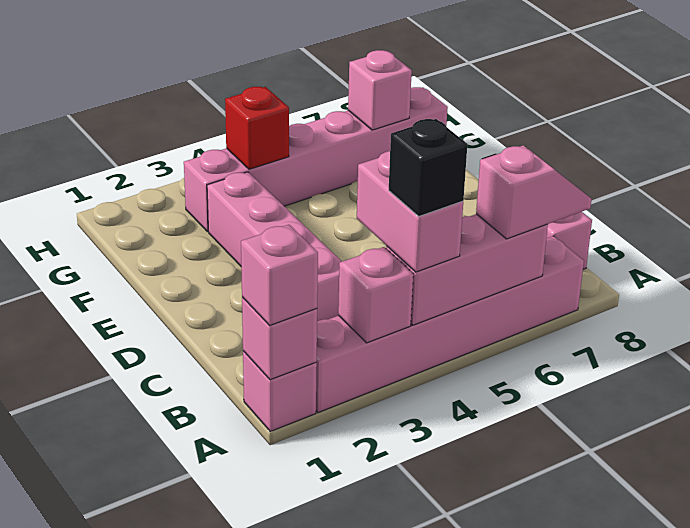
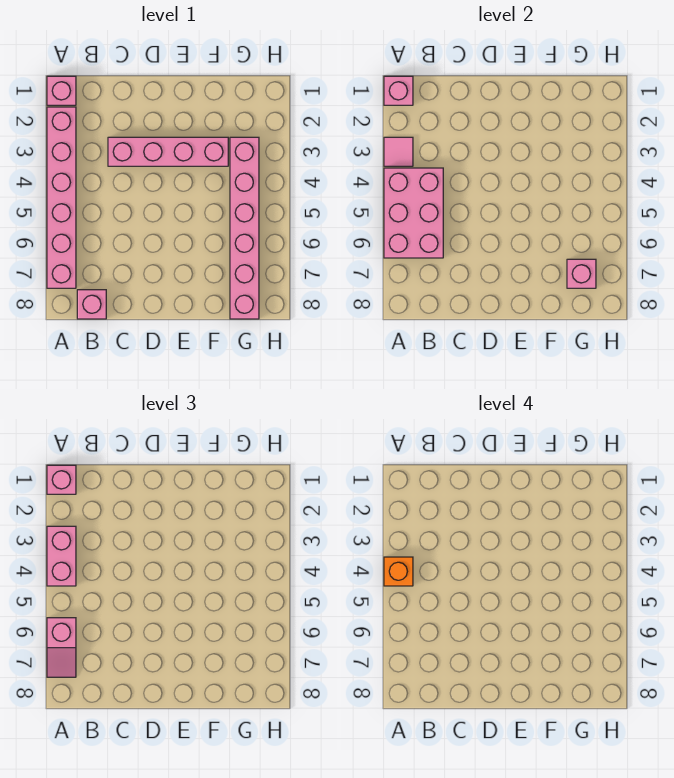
pink 1x1 brick [338,247,413,343] -> pink 1x1 tile [384,137,413,166]
pink 1x3 brick [386,214,548,325] -> pink 2x3 brick [384,168,443,258]
pink 1x2 brick [357,151,463,272] -> pink 1x2 brick turned to [47,526,76,586]
black 1x1 brick [389,119,467,216] -> orange 1x1 brick [384,557,413,586]
red 1x1 brick [225,87,289,169] -> none

